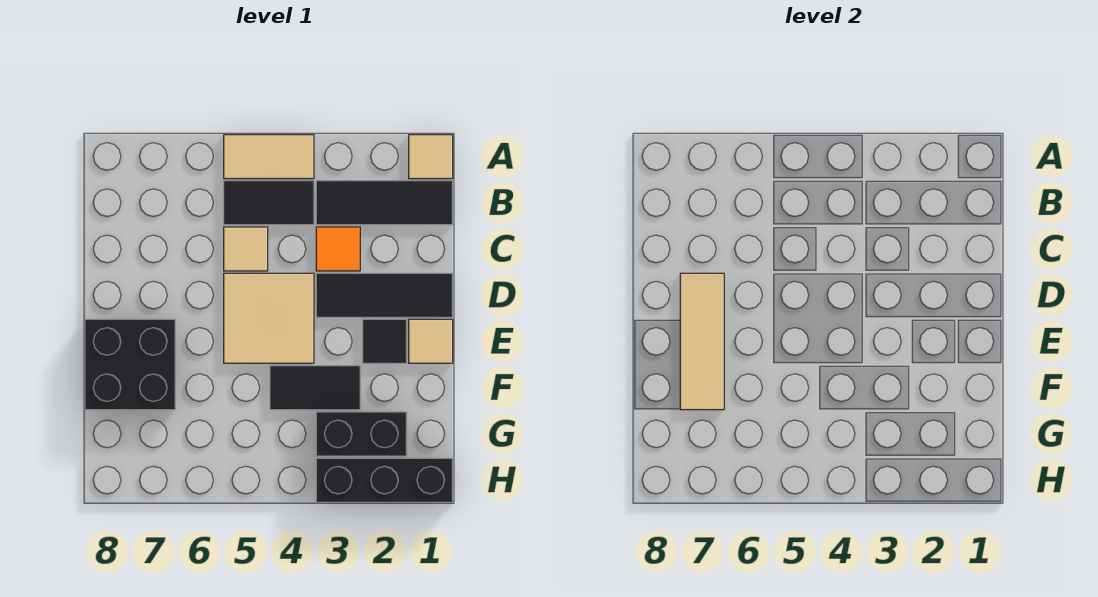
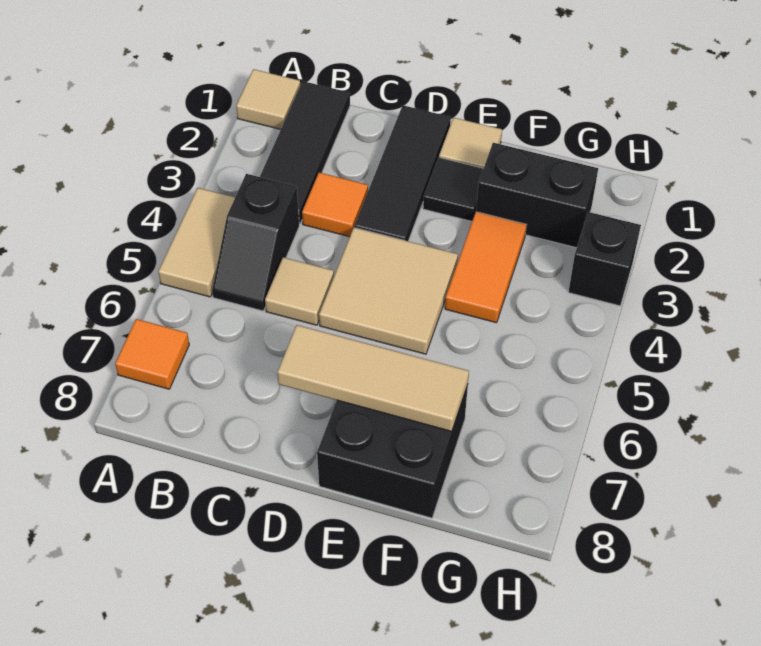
none -> orange 1x1 tile [115,319,189,389]
black 1x2 tile [224,181,314,225] -> black 1x2 slope [212,174,299,311]
black 1x2 tile [270,366,360,410] -> orange 1x2 tile [445,212,526,323]
black 1x2 brick [316,412,407,456] -> black 1x2 brick turned to [476,143,598,248]
black 1x3 brick [316,458,453,502] -> black 1x1 brick [569,212,641,306]

